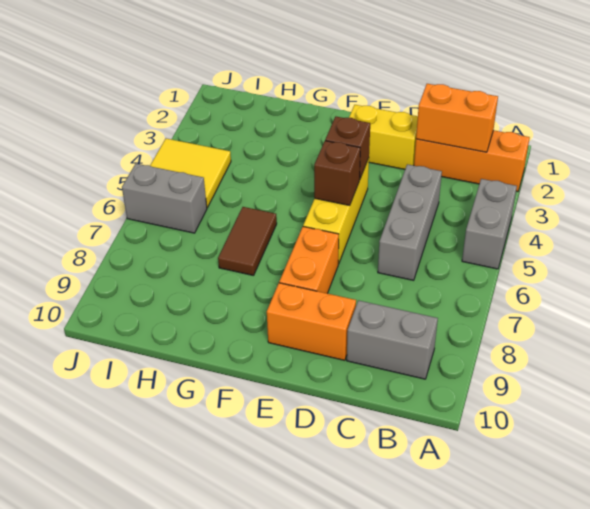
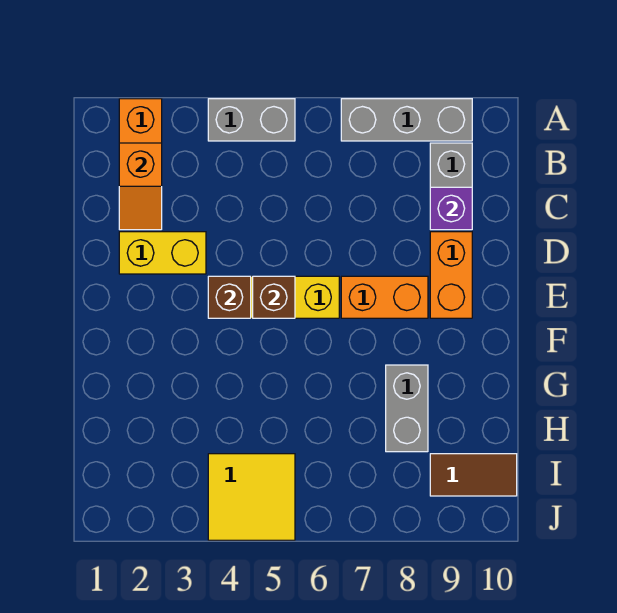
orange 1x2 brick [416,84,498,152] -> orange 1x2 slope [119,143,162,230]
grey 1x3 brick [378,164,442,280] -> grey 1x3 brick moved to [341,99,472,141]
none -> purple 1x1 brick [430,187,472,230]
yellow 1x2 brick [349,105,418,169] -> yellow 1x2 brick turned to [119,232,206,274]
brown 1x2 tile [218,207,277,276] -> brown 1x2 tile moved to [430,454,517,496]
grey 1x2 brick [122,164,207,233] -> grey 1x2 brick moved to [386,365,428,452]

